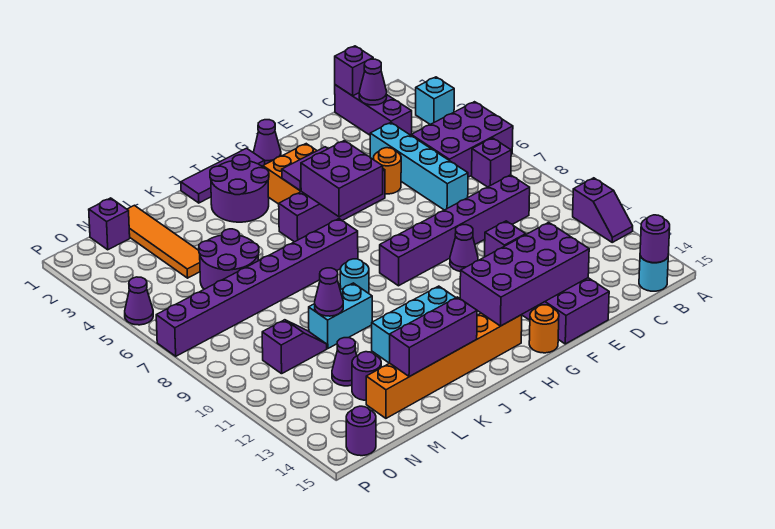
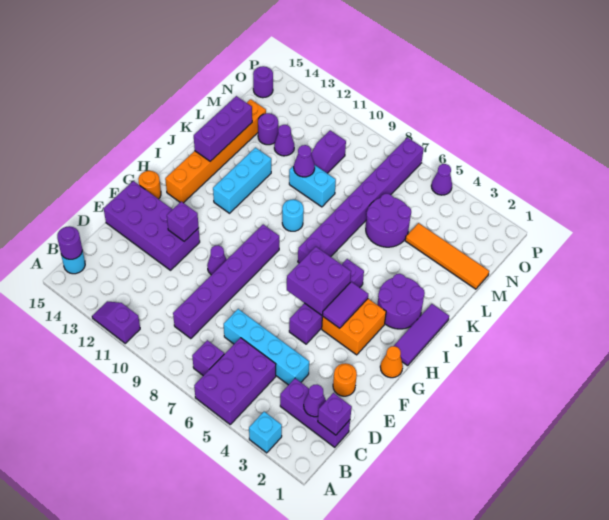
orange 1x1 round brick [373,148,401,194] -> orange 1x1 round brick moved to [333,363,357,396]
purple 2x4 brick [460,222,589,326] -> none
purple 1x1 cone [254,120,281,164] -> orange 1x1 cone [380,346,403,378]
cyan 1x2 brick [309,283,372,349] -> cyan 1x2 brick turned to [289,165,336,207]
purple 1x1 brick [89,198,130,250] -> none

